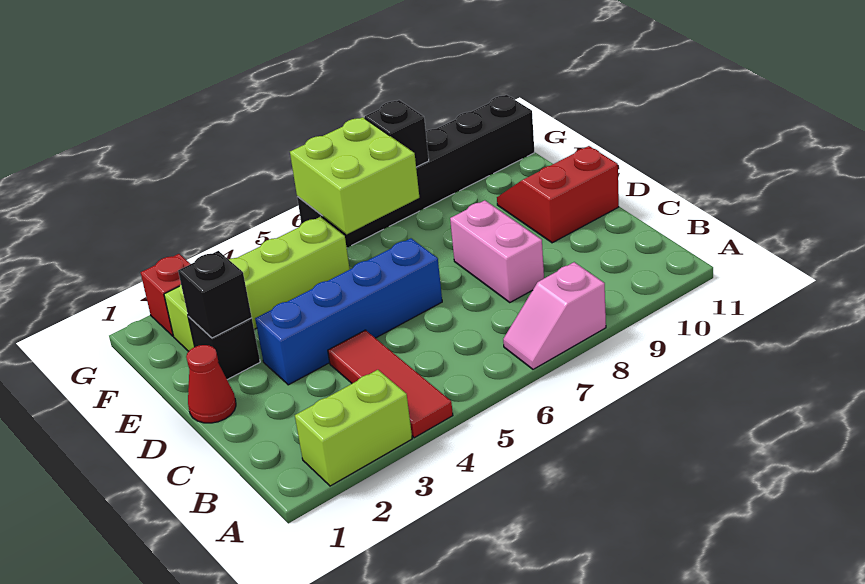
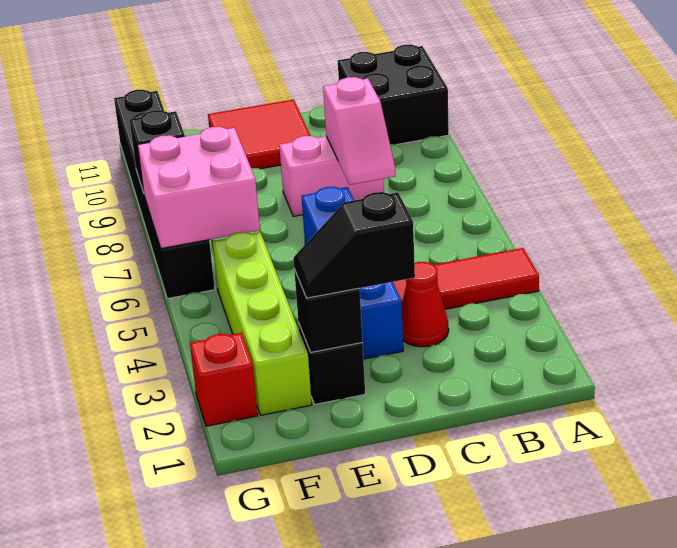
lime 1x2 brick [295,370,412,486] -> none
pink 1x2 slope [503,262,606,369] -> pink 1x2 slope moved to [323,77,395,185]
none -> black 2x2 brick [338,44,449,145]
red 1x1 cone [186,345,236,423] -> red 1x1 cone moved to [402,262,449,347]
none -> black 1x2 slope [293,192,415,298]
red 2x2 slope [497,146,619,243] -> red 2x2 tile [208,99,310,169]
lime 2x2 brick [290,117,419,234] -> pink 2x2 brick [138,127,260,248]

